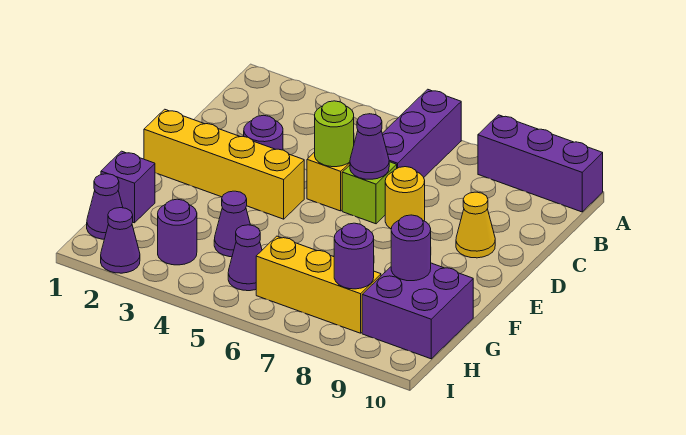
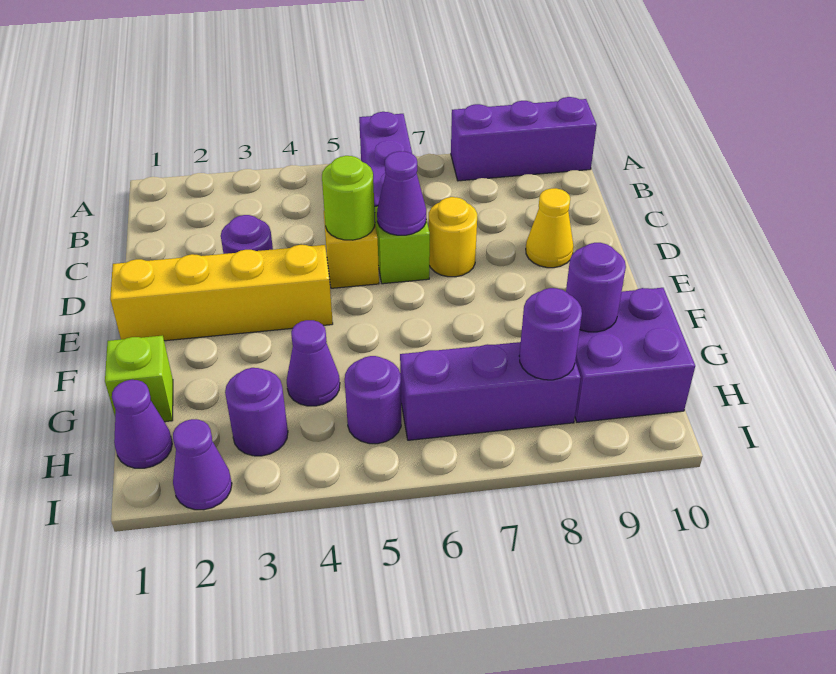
purple 1x1 brick [101,151,155,223] -> lime 1x1 brick [105,336,173,422]
purple 1x1 cone [228,225,262,291] -> purple 1x1 round brick [345,356,401,444]
yellow 1x3 brick [256,236,381,333] -> purple 1x3 brick [400,342,581,440]

